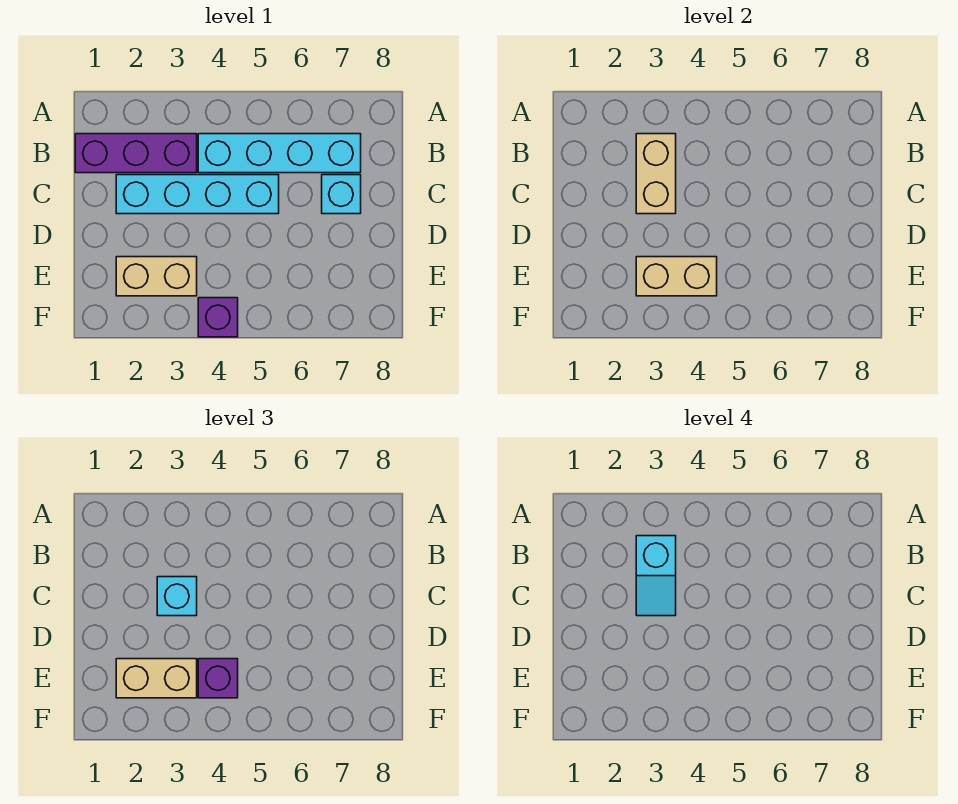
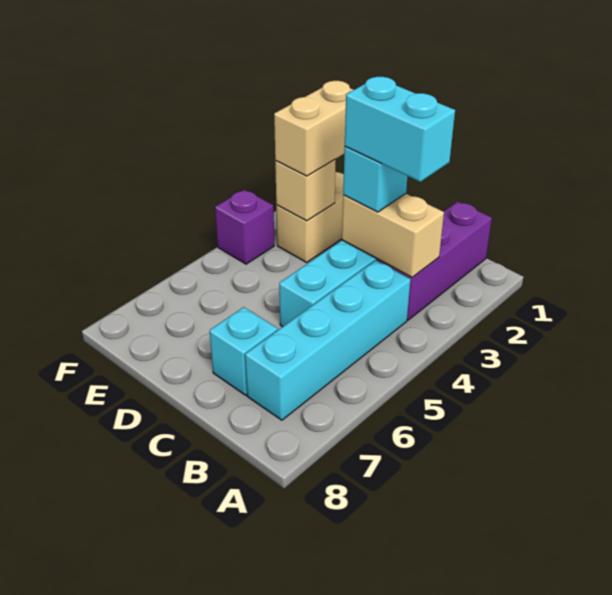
cyan 1x2 slope [636,536,676,616] -> cyan 1x2 brick [345,77,455,182]
tan 1x2 brick [636,257,717,296] -> tan 1x1 brick [275,160,336,221]
purple 1x1 brick [198,659,238,698] -> none

